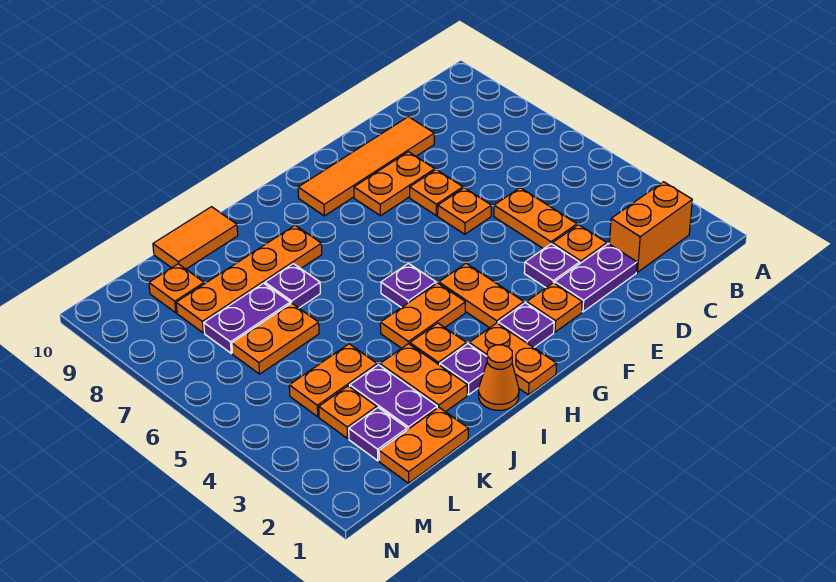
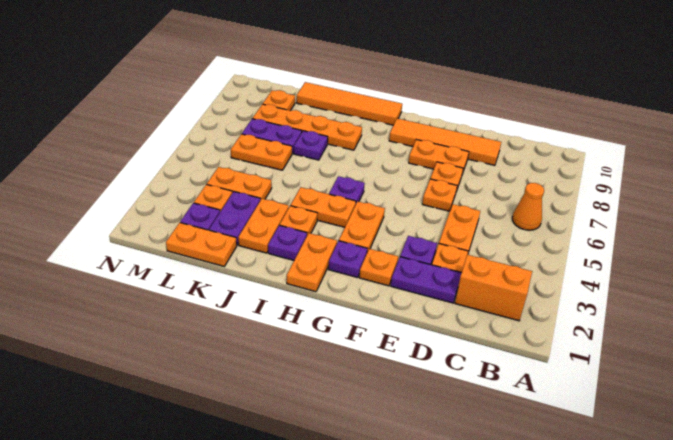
orange 1x1 cone [479,345,519,410] -> orange 1x1 cone moved to [512,183,544,230]
orange 1x2 tile [153,207,238,269] -> orange 1x4 tile [297,82,402,125]

